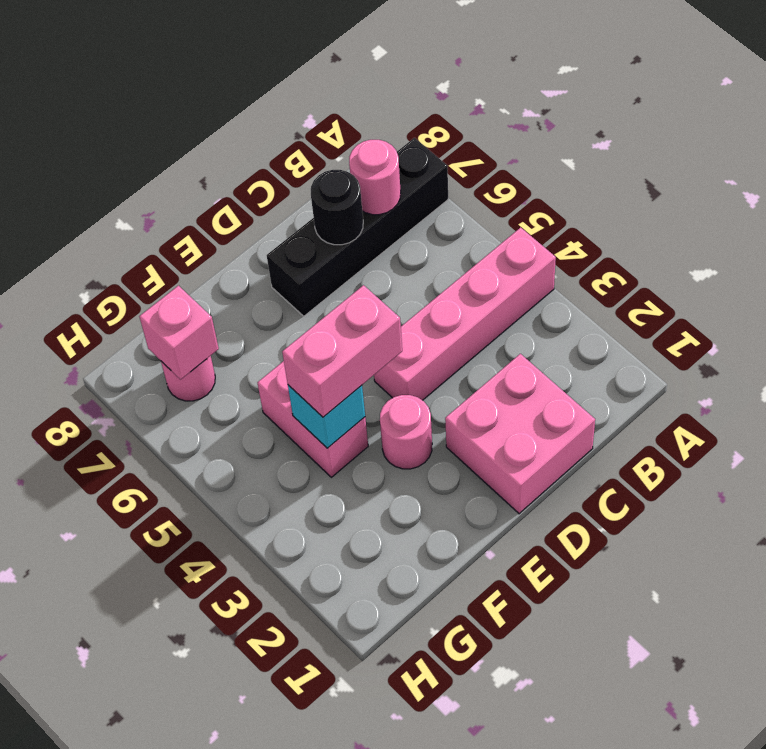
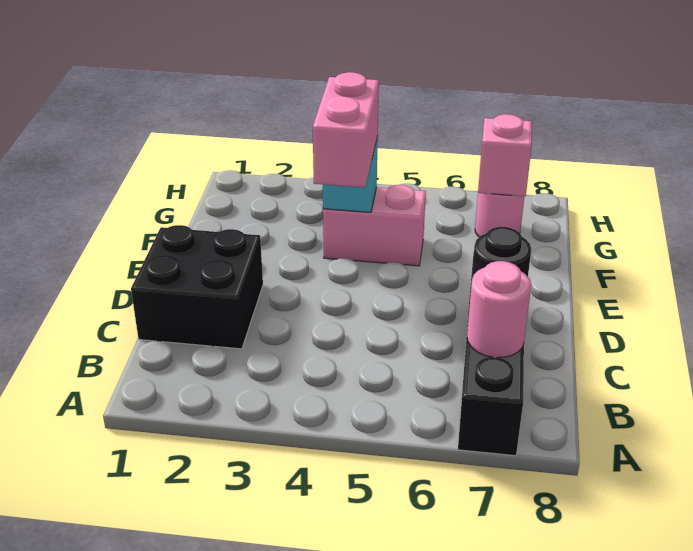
pink 1x4 brick [374,227,556,400] -> none
pink 2x2 brick [445,354,595,514] -> black 2x2 brick [131,225,263,349]
pink 1x1 round brick [380,395,432,469] -> none

